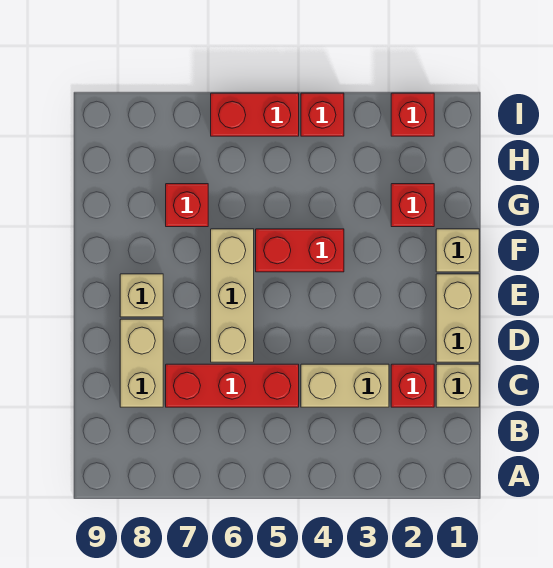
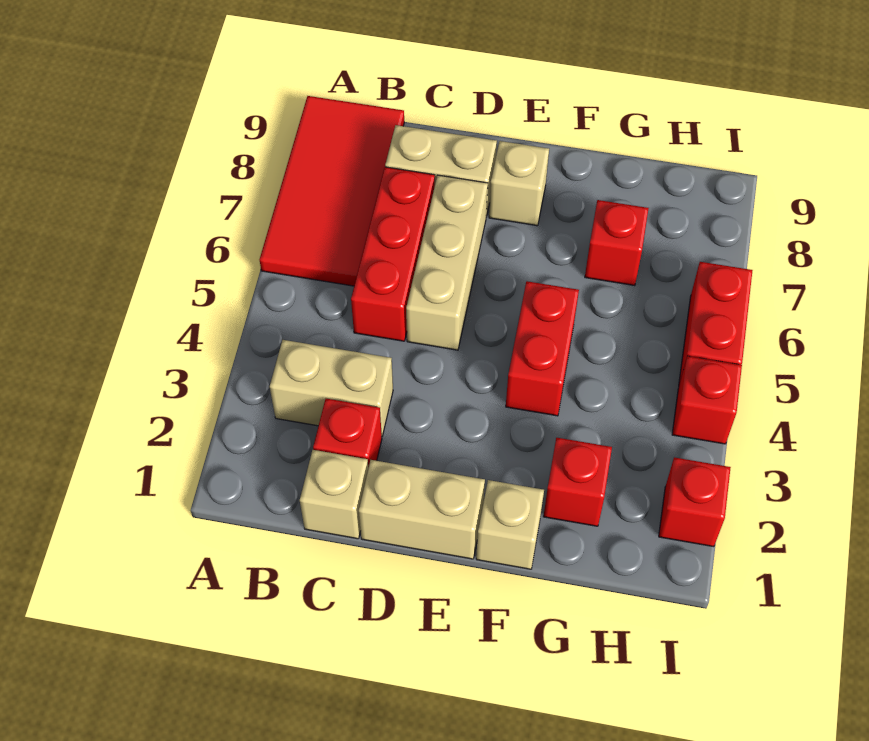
none -> red 2x4 tile [260,96,404,286]
tan 1x2 brick [301,364,389,407] -> tan 1x2 brick turned to [270,340,393,436]
tan 1x3 brick [211,229,254,362] -> tan 1x3 brick turned to [406,175,488,350]

